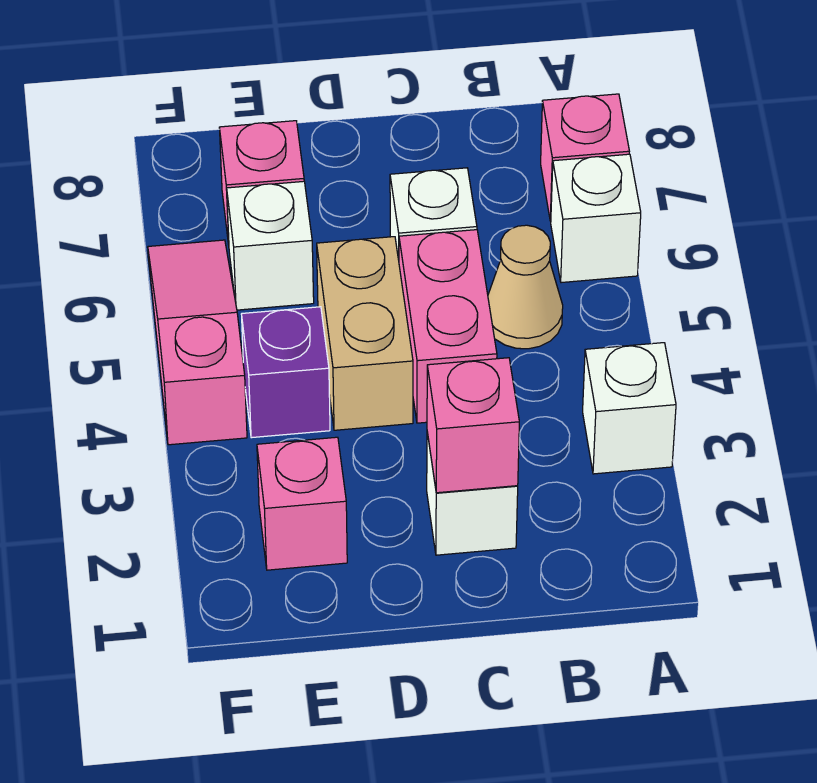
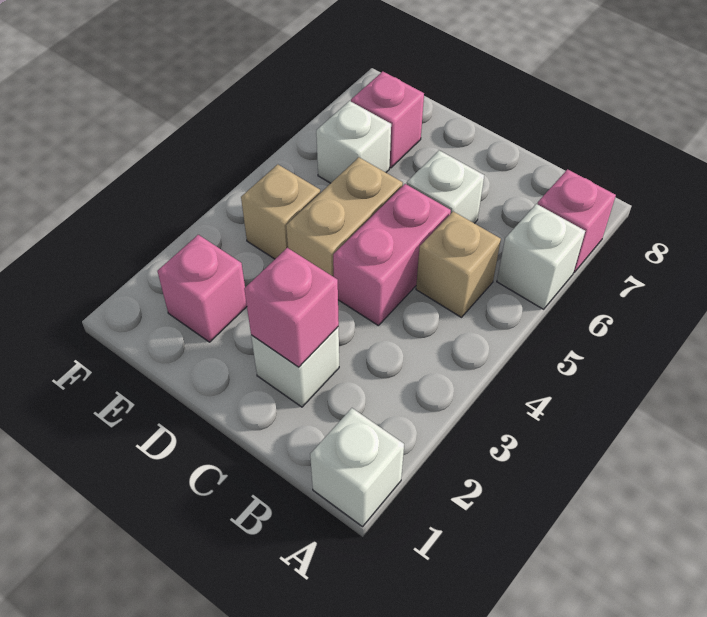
white 1x1 brick [583,343,676,474] -> white 1x1 brick moved to [310,408,404,527]
tan 1x1 cone [488,225,563,349] -> tan 1x1 brick [416,211,501,317]
purple 1x1 brick [242,307,330,438] -> tan 1x1 brick [241,164,320,259]
pink 1x3 slope [148,240,247,445] -> none

